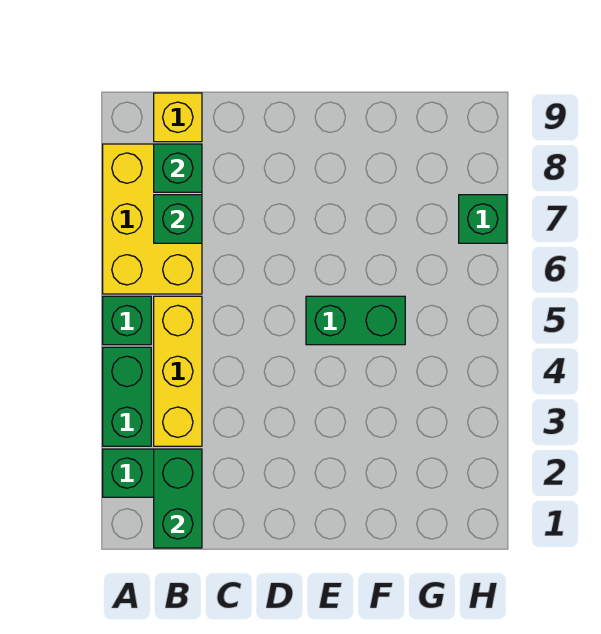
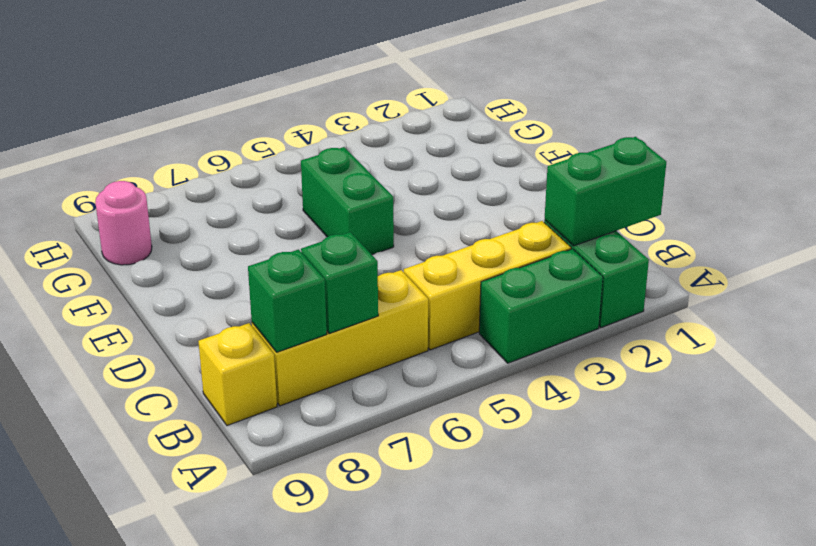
green 1x1 brick [103,296,151,345] -> none
yellow 2x3 brick [103,144,202,294] -> yellow 1x3 brick [252,270,428,406]
none -> pink 1x1 round brick [95,181,152,265]
green 1x1 brick [459,195,507,243] -> none

